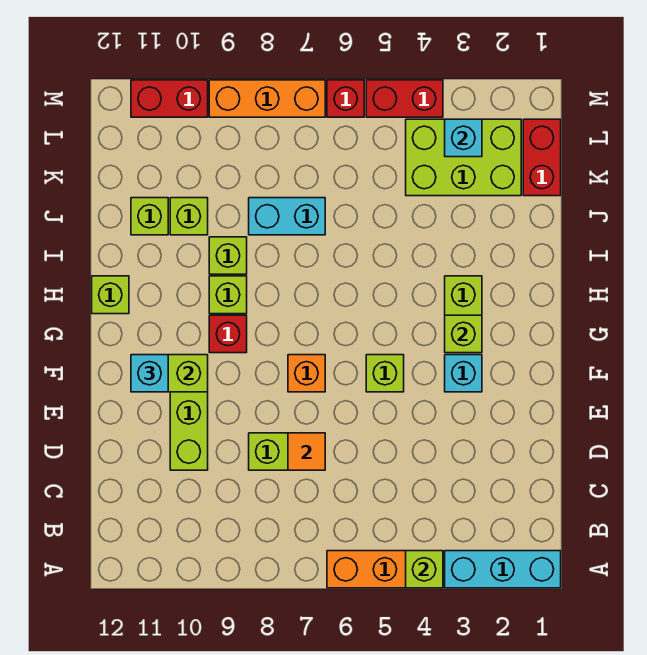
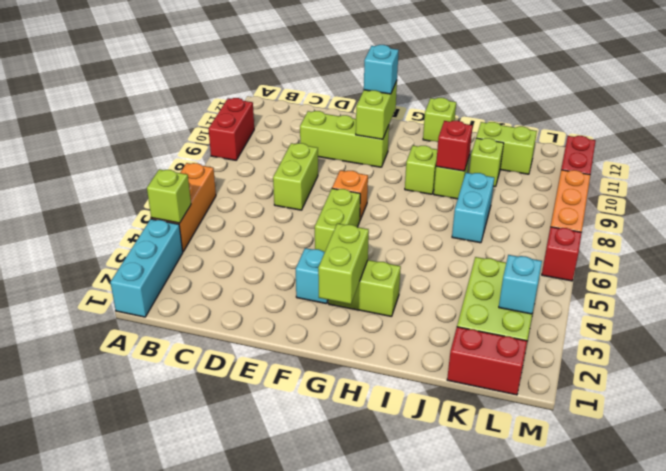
orange 1x1 tile [288,433,325,470] -> none
lime 1x1 brick [366,355,404,392] -> lime 1x2 brick [315,189,360,252]
lime 1x1 brick [445,315,482,353] -> lime 1x2 brick [318,224,369,304]
red 1x1 brick [209,315,247,353] -> red 1x1 brick moved to [436,121,473,171]
lime 1x1 brick [131,198,168,235] -> lime 1x2 brick [476,122,537,174]
red 1x2 brick [366,80,443,117] -> red 1x2 brick moved to [209,98,254,160]

